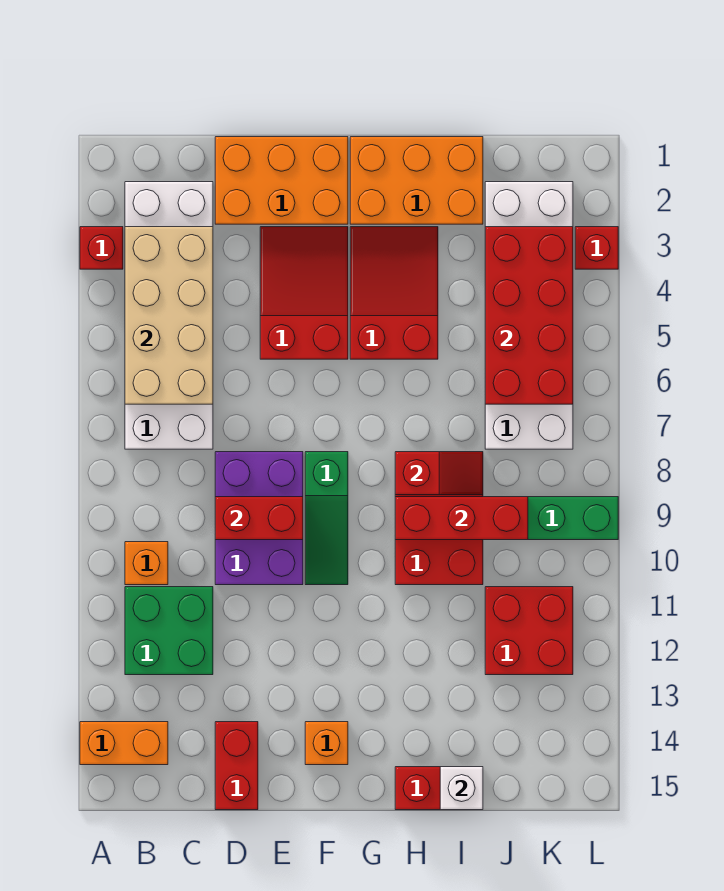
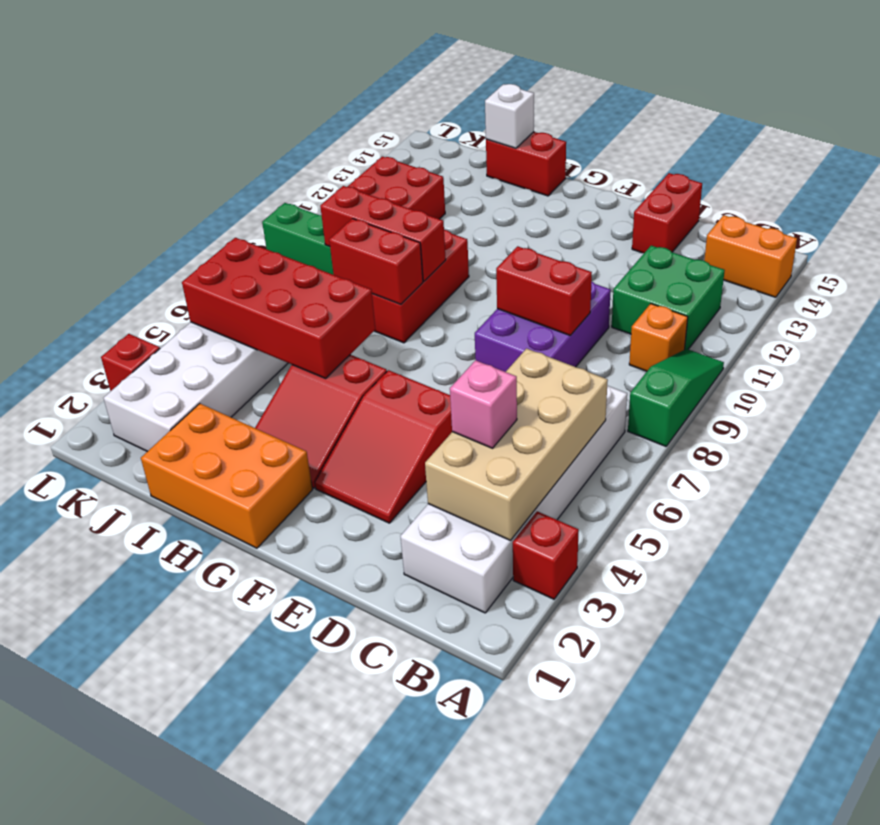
none -> pink 1x1 brick [450,360,517,448]
orange 2x3 brick [215,137,348,224] -> none
green 1x3 slope [305,452,348,585] -> green 1x3 slope moved to [628,349,724,446]
orange 1x1 brick [305,722,348,765] -> none
red 1x2 slope [395,452,483,495] -> red 1x2 brick [329,219,423,304]
red 2x4 brick [485,227,573,404] -> red 2x4 brick turned to [182,238,375,378]

